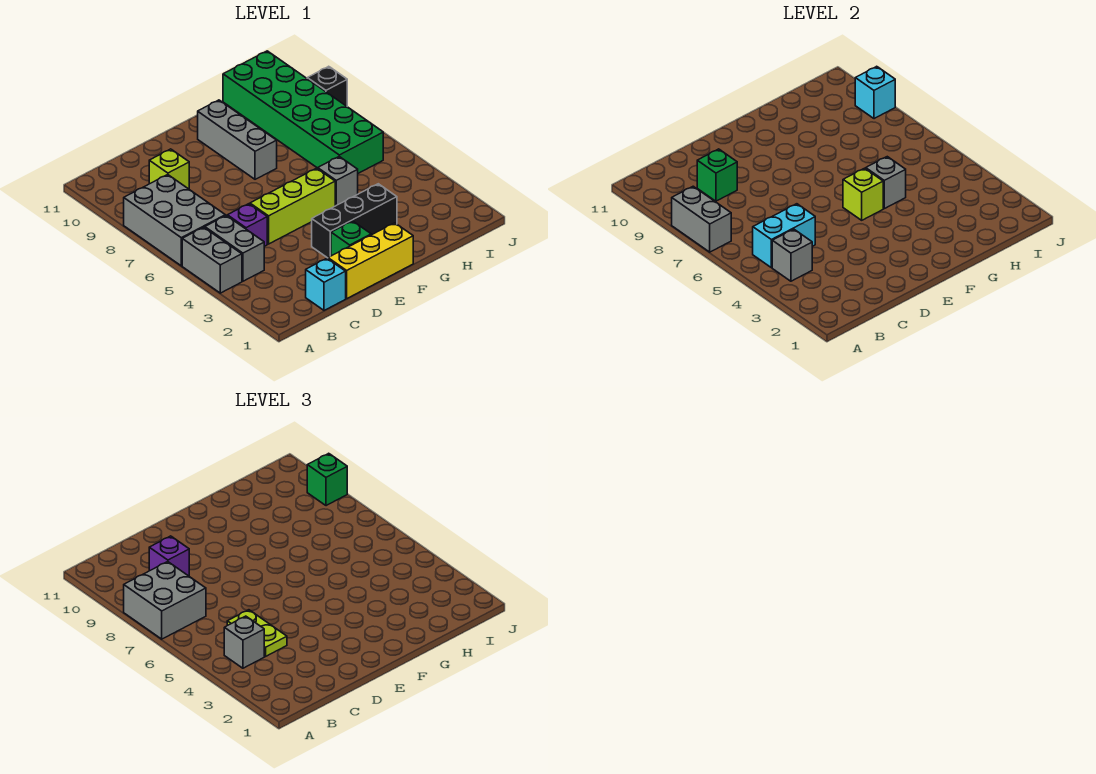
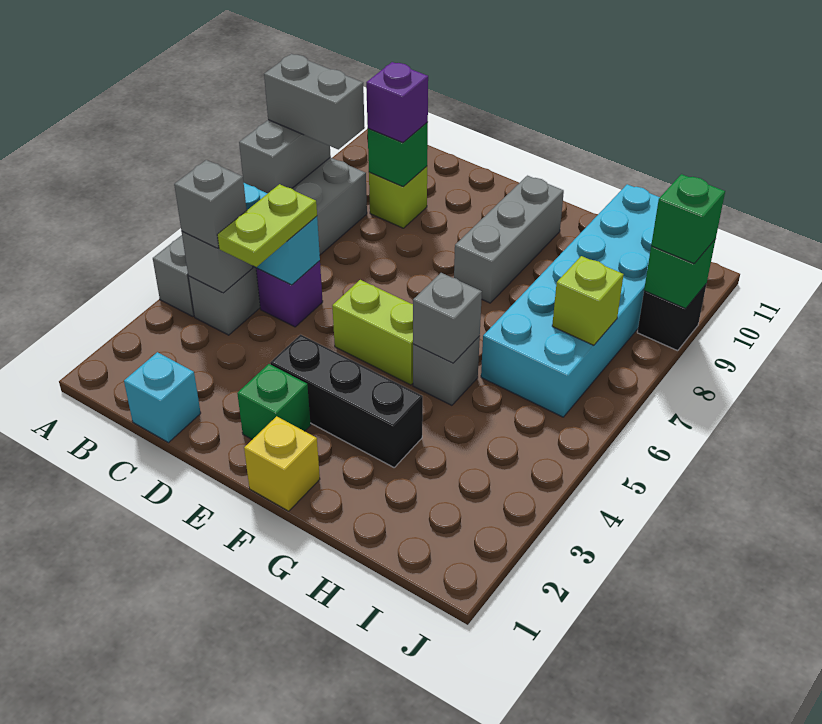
grey 2x2 brick [124,562,206,639] -> grey 1x2 brick [264,54,365,149]
yellow 1x3 brick [328,223,413,299] -> yellow 1x1 brick [244,416,320,511]
lime 1x3 brick [250,168,335,244] -> lime 1x2 brick [332,280,413,385]
lime 1x1 brick [843,168,883,220] -> lime 1x1 brick moved to [552,256,624,345]
green 2x6 brick [223,51,383,173] -> cyan 2x6 brick [481,184,660,417]
cyan 1x1 brick [855,66,895,119] -> green 1x1 brick [644,239,716,309]

